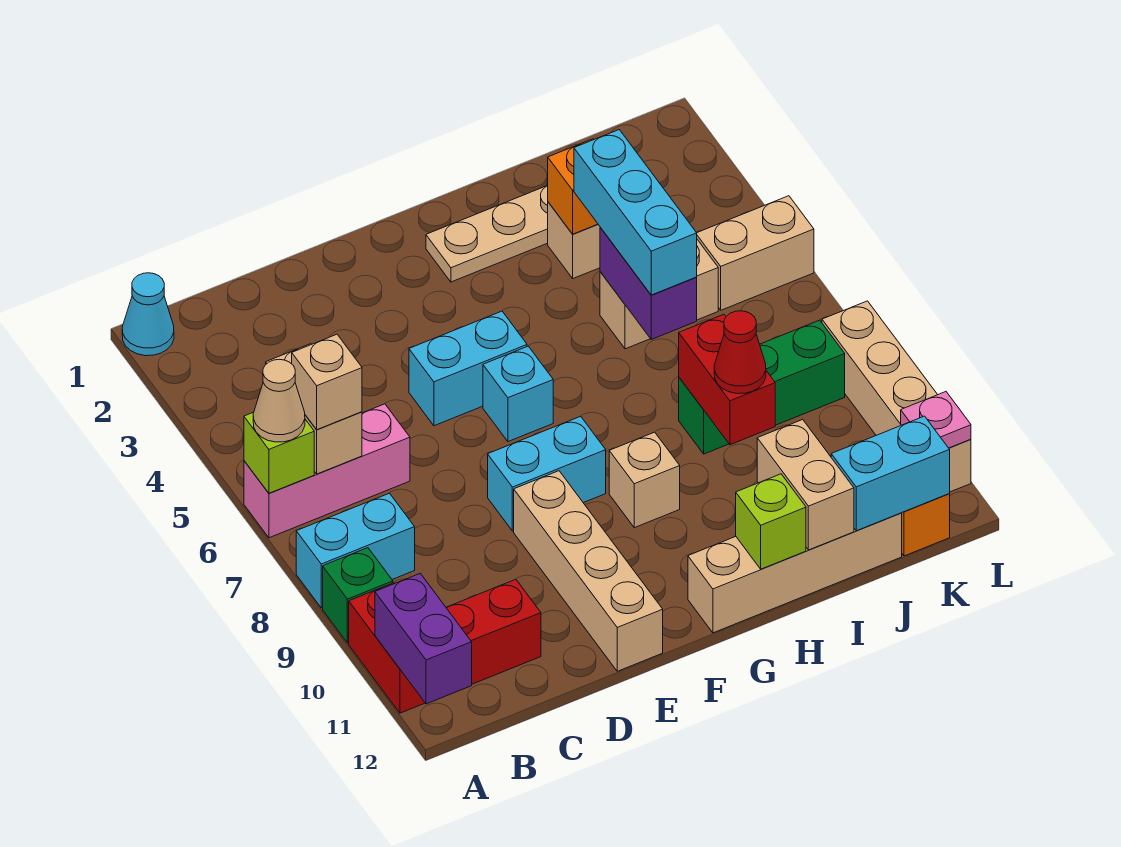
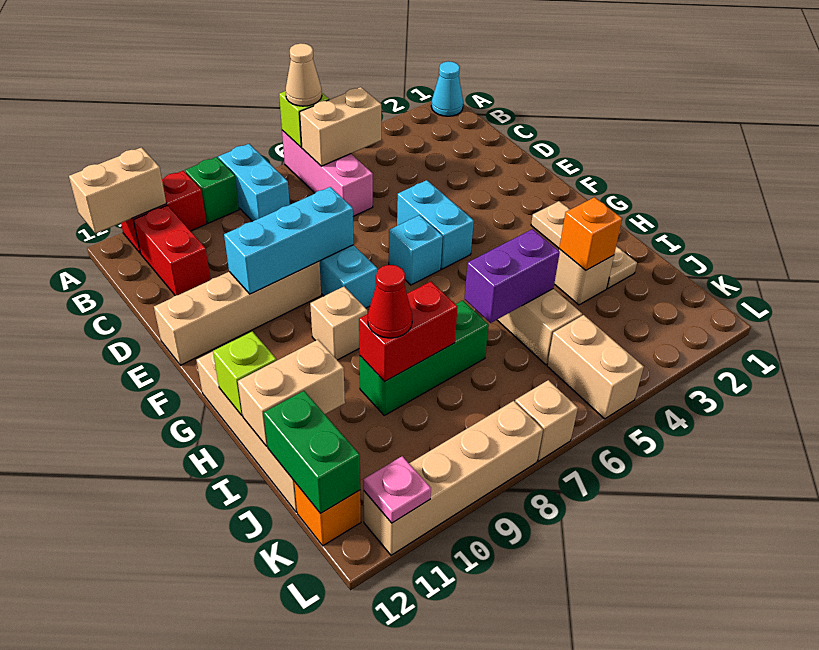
purple 1x2 brick [375,574,472,704] -> tan 1x2 brick [69,147,166,234]
tan 1x1 brick [292,334,362,430] -> tan 1x1 brick moved to [515,380,578,461]
cyan 1x3 brick [574,130,697,295] -> cyan 1x3 brick moved to [224,187,354,294]
green 1x3 brick [679,320,845,454] -> green 1x3 brick turned to [360,301,489,415]
cyan 1x2 brick [831,416,950,531] -> green 1x2 brick [264,391,360,514]

